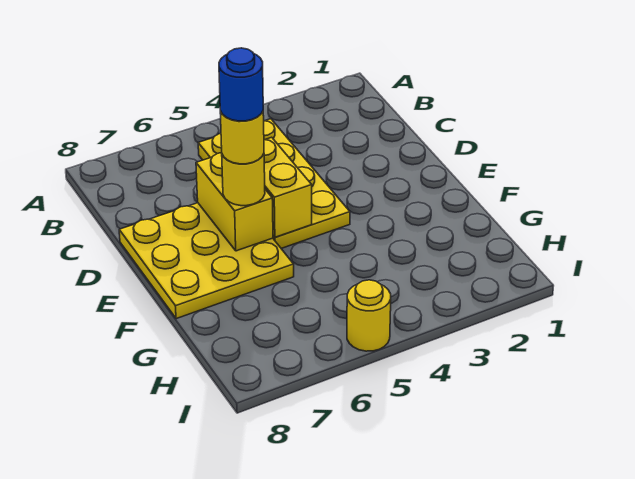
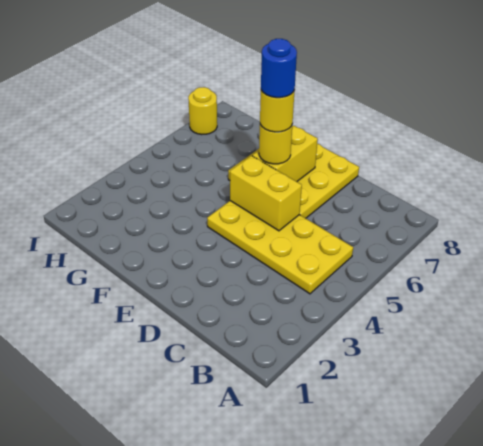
yellow 1x2 brick [196,153,273,251] -> yellow 1x2 brick turned to [252,126,318,182]
yellow 1x1 round brick [347,280,391,351] -> yellow 1x1 round brick moved to [188,87,217,135]

